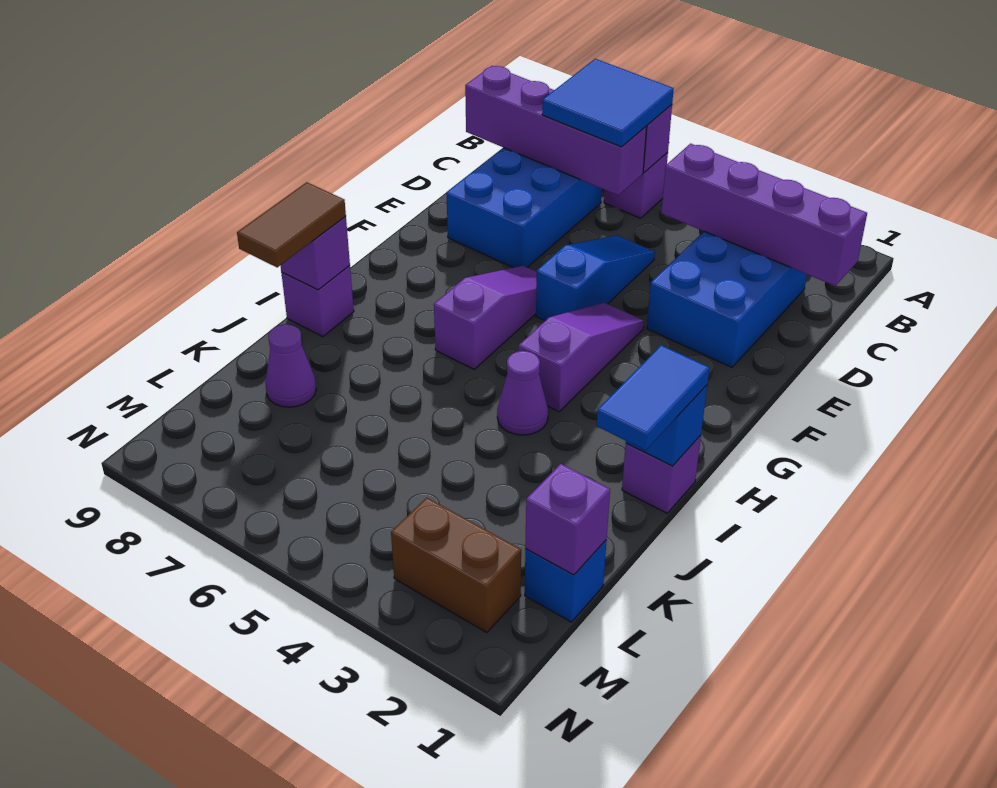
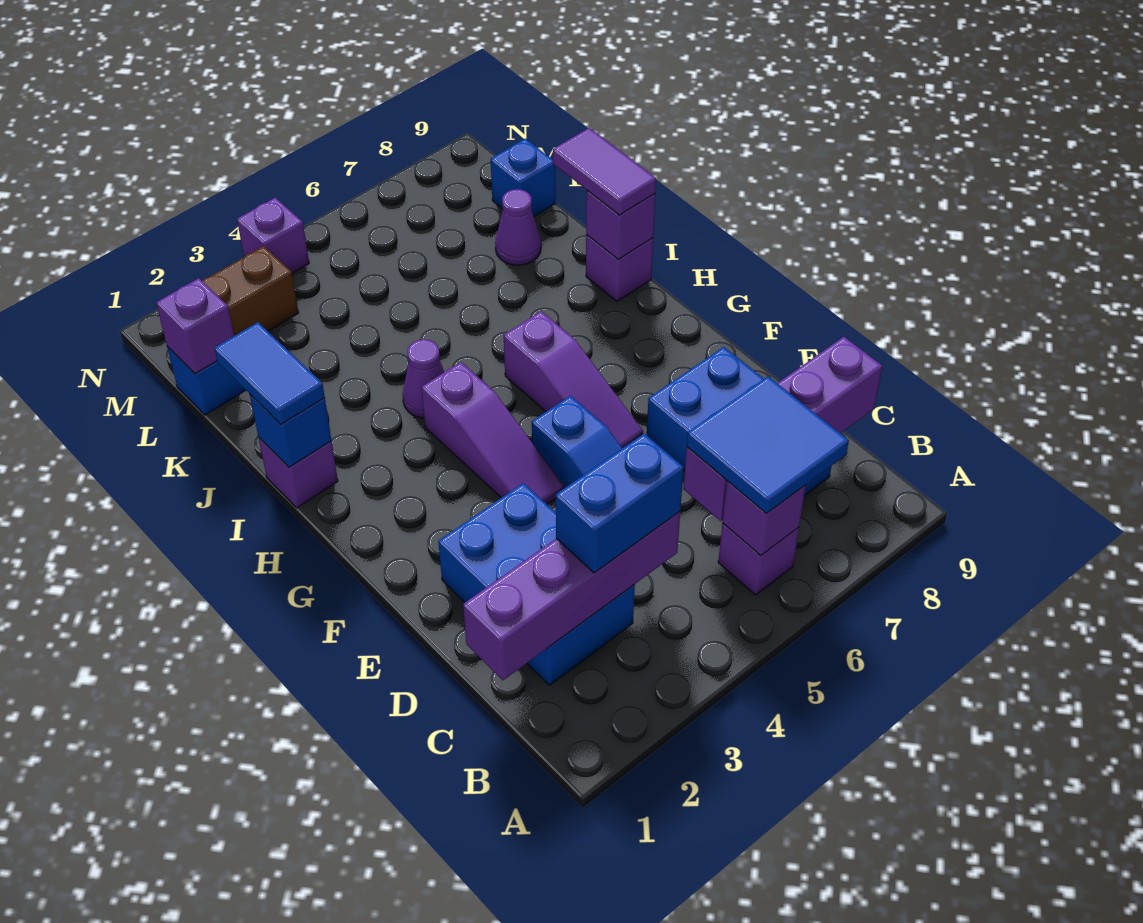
none -> blue 1x2 brick [556,434,684,573]
brown 1x2 tile [237,182,346,267] -> purple 1x2 tile [553,128,656,215]
none -> blue 1x1 brick [491,139,555,216]
none -> purple 1x1 brick [237,197,309,273]

